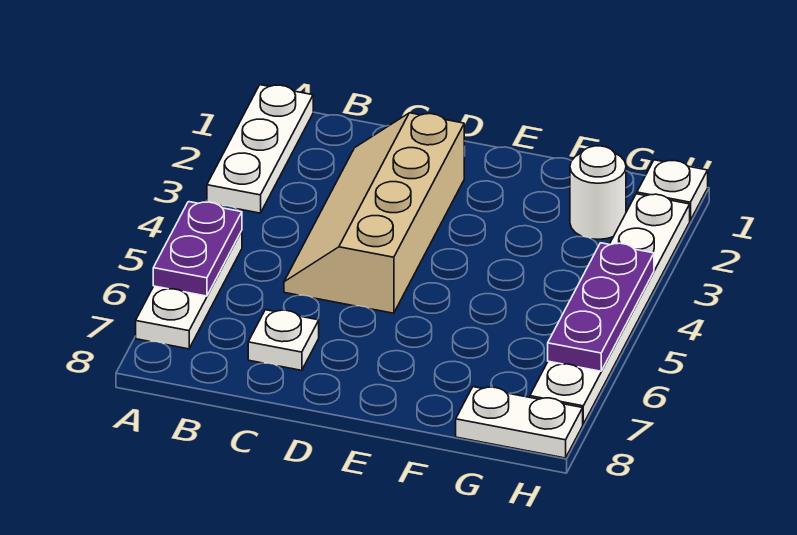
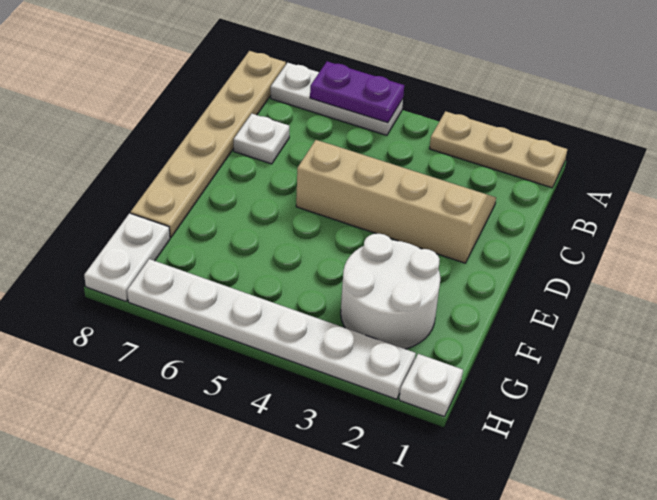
white 1x3 plate [207,85,313,213] -> tan 1x3 plate [429,111,567,188]
none -> tan 1x6 plate [131,51,286,238]
white 1x1 round brick [570,146,626,239] -> white 2x2 round brick [341,234,440,349]
purple 1x3 plate [548,243,654,371] -> none

